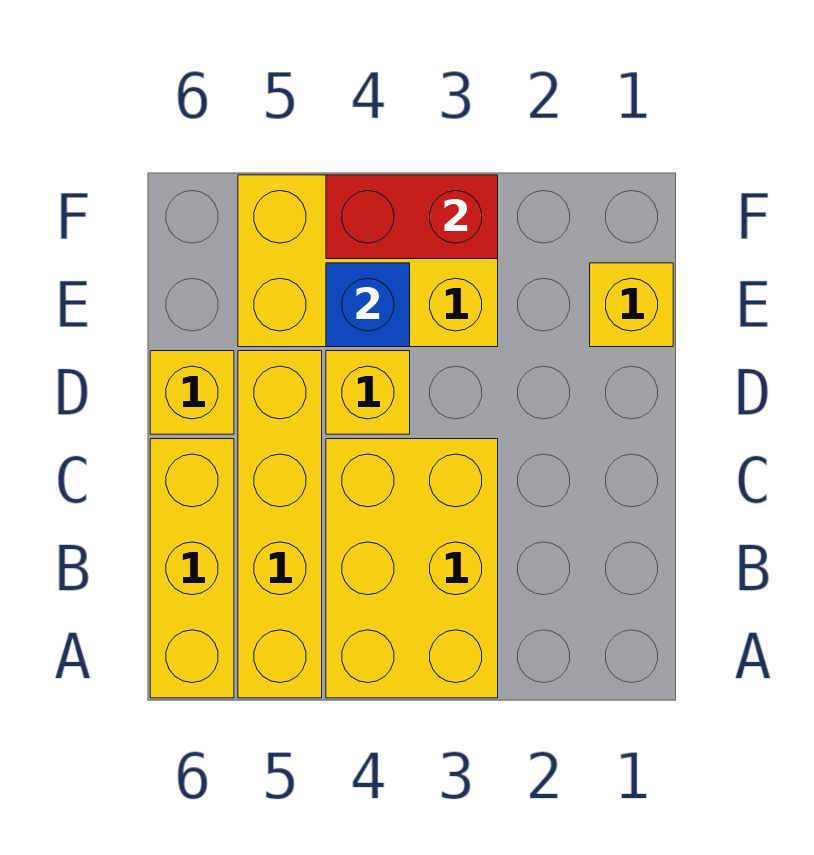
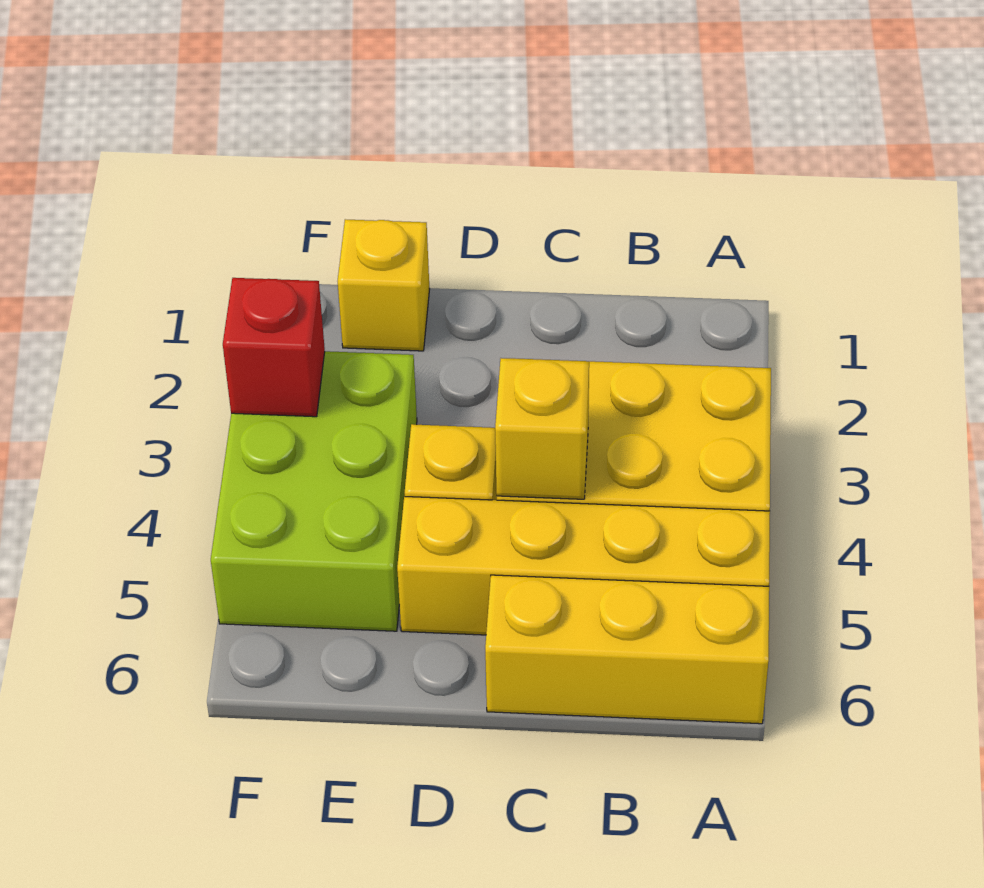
yellow 1x1 brick [150,351,234,434] -> yellow 1x1 brick moved to [495,358,589,499]
yellow 2x3 brick [238,175,498,347] -> lime 2x3 brick [211,351,417,631]
blue 1x1 brick [326,263,410,347] -> none
red 1x2 brick [326,175,498,259] -> red 1x1 brick [223,278,325,417]

